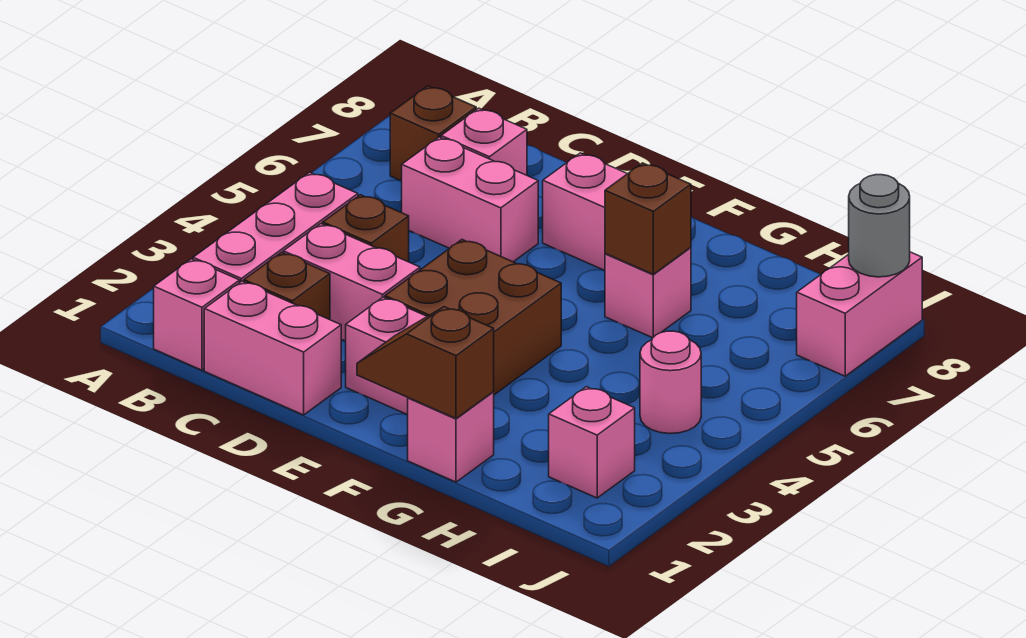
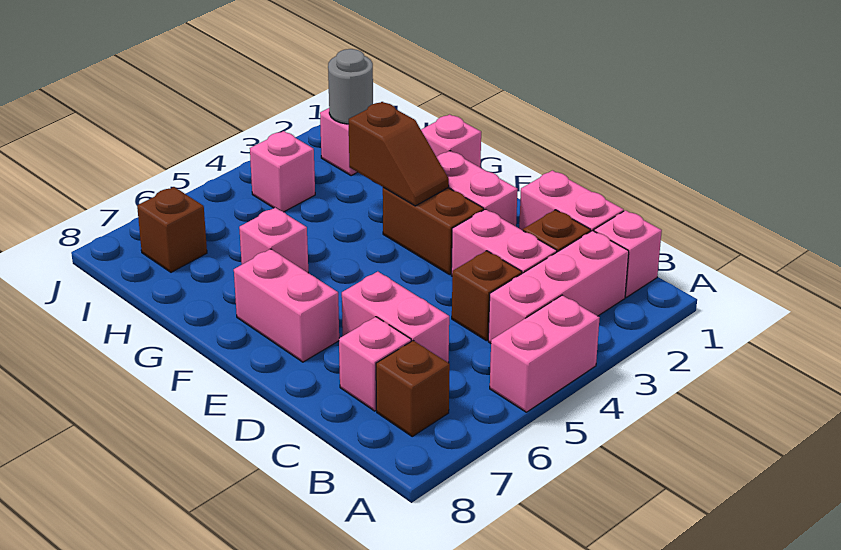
brown 2x2 brick [385,240,561,395] -> brown 1x2 brick [383,187,484,275]
brown 1x2 slope [357,307,494,418] -> brown 1x2 slope moved to [349,102,449,206]
brown 1x1 brick [605,163,691,274] -> brown 1x1 brick moved to [137,187,207,272]
pink 1x1 round brick [640,331,701,434] -> pink 1x1 brick [250,131,315,212]
pink 1x2 brick [797,252,922,376] -> pink 1x2 brick moved to [490,295,600,412]
grey 1x1 round brick [849,175,910,277] -> grey 1x1 round brick moved to [328,49,373,124]

